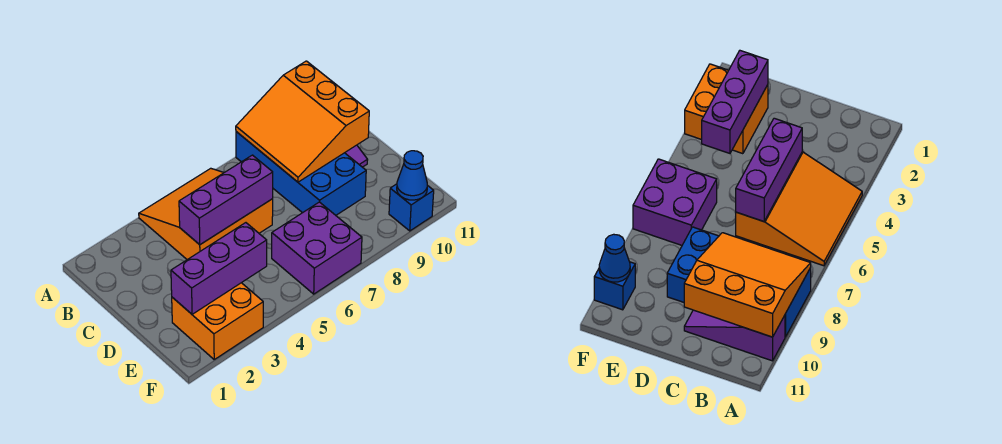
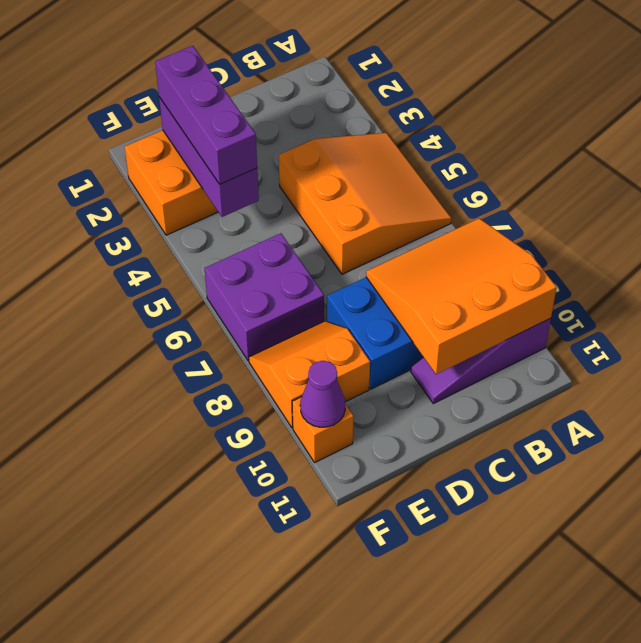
purple 1x3 brick [179,155,273,245] -> purple 1x3 brick moved to [155,46,257,184]
none -> orange 2x2 slope [249,321,370,428]
blue 1x1 brick [389,184,434,231] -> orange 1x1 brick [292,397,354,462]
blue 1x1 cone [397,151,427,200] -> purple 1x1 cone [300,361,345,427]

